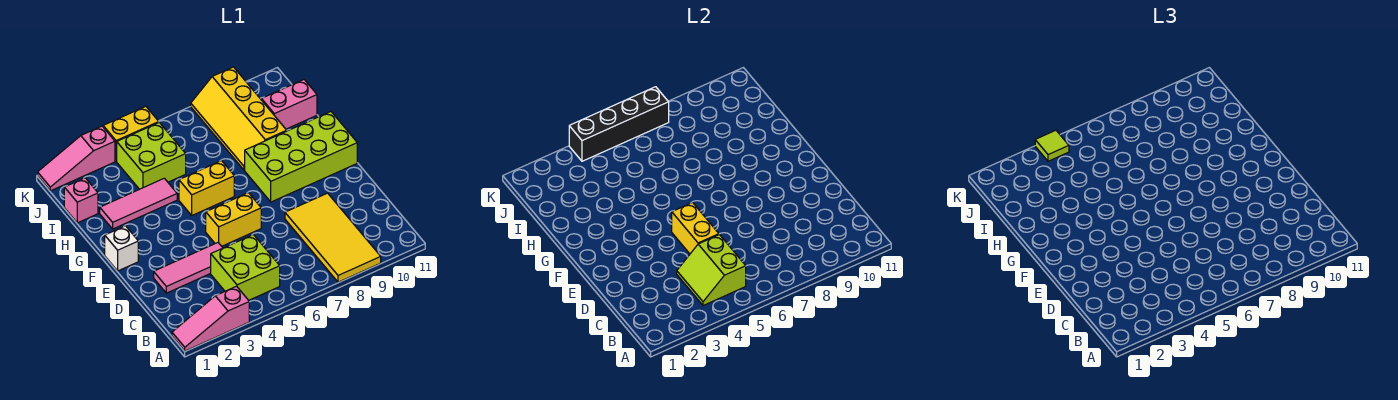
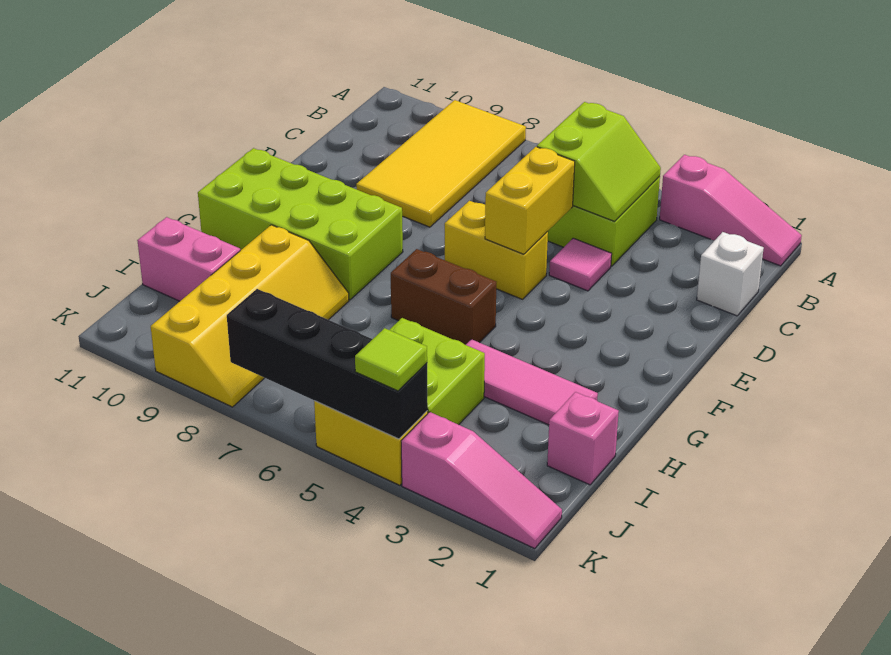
pink 1x3 tile [154,243,223,293] -> pink 1x1 tile [549,238,612,291]
white 1x1 brick [105,226,138,271] -> white 1x1 brick moved to [697,232,764,316]
yellow 1x2 brick [179,161,234,215] -> brown 1x2 brick [391,249,496,345]

